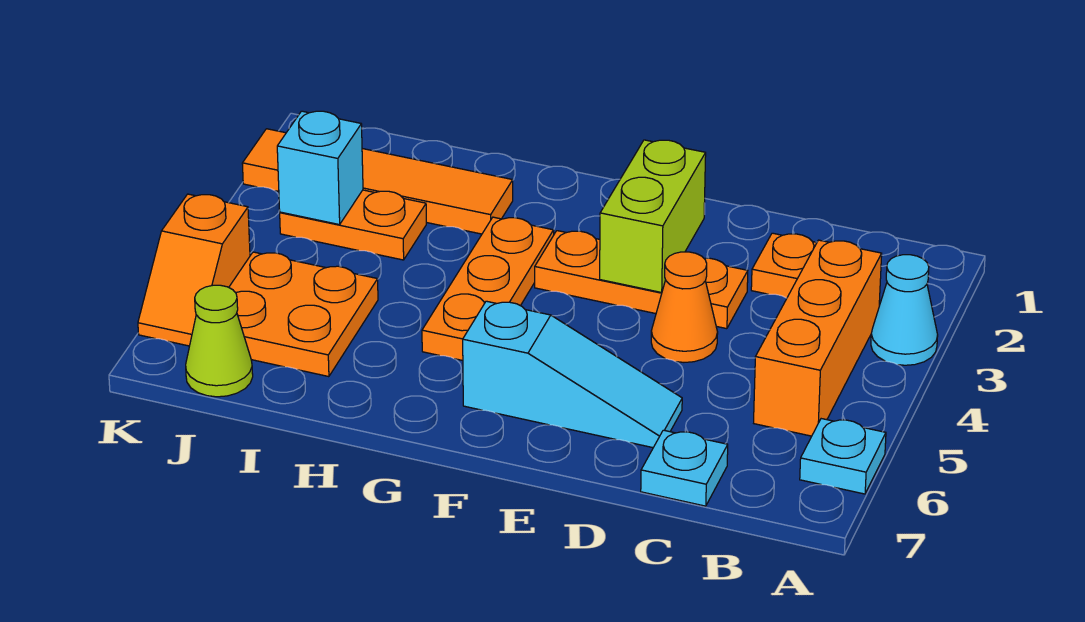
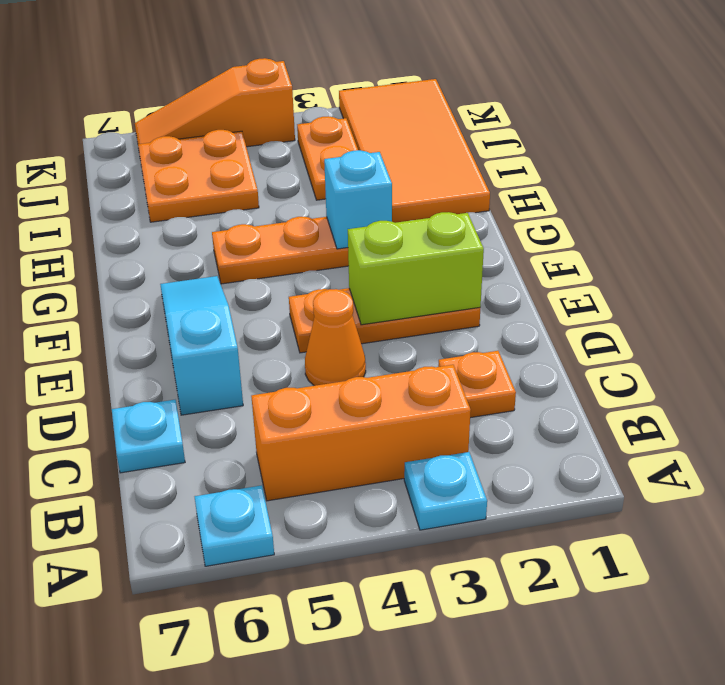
cyan 1x1 cone [871,255,938,365] -> cyan 1x1 plate [404,452,487,530]
orange 1x3 plate [535,231,748,329] -> orange 1x3 plate turned to [289,288,480,353]
cyan 1x3 slope [463,301,682,448] -> cyan 1x3 slope turned to [160,276,243,415]
orange 1x4 tile [242,129,513,234] -> orange 2x4 tile [339,79,490,223]
cyan 1x1 brick [277,111,363,225] -> cyan 1x1 brick moved to [324,150,392,249]
lime 1x1 cone [186,285,253,397] -> none
orange 1x2 slope [138,194,250,346] -> orange 1x3 slope [135,58,295,148]

